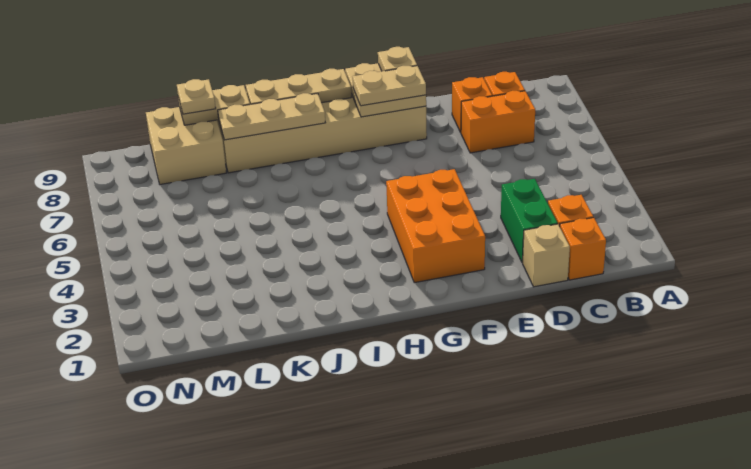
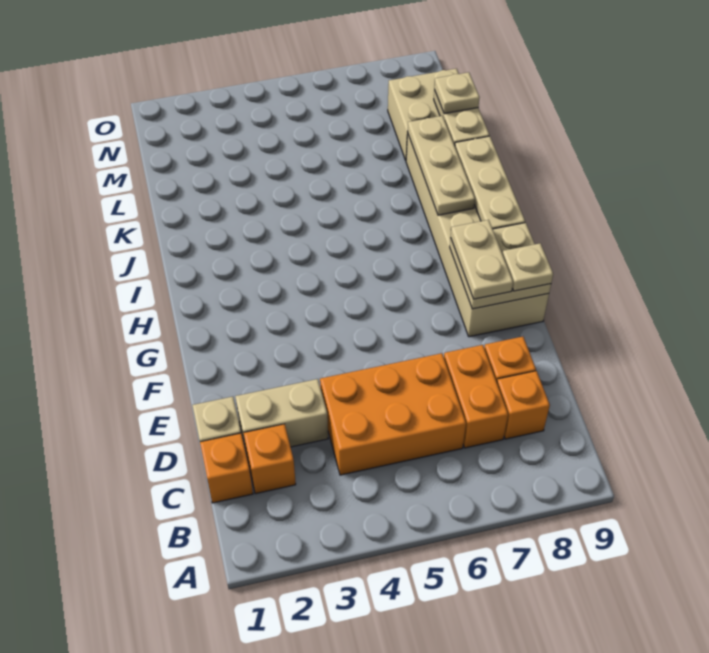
green 1x2 brick [501,179,558,263] -> tan 1x2 brick [235,379,328,451]
orange 2x3 brick [386,169,485,283] -> orange 2x3 brick moved to [320,353,466,475]

